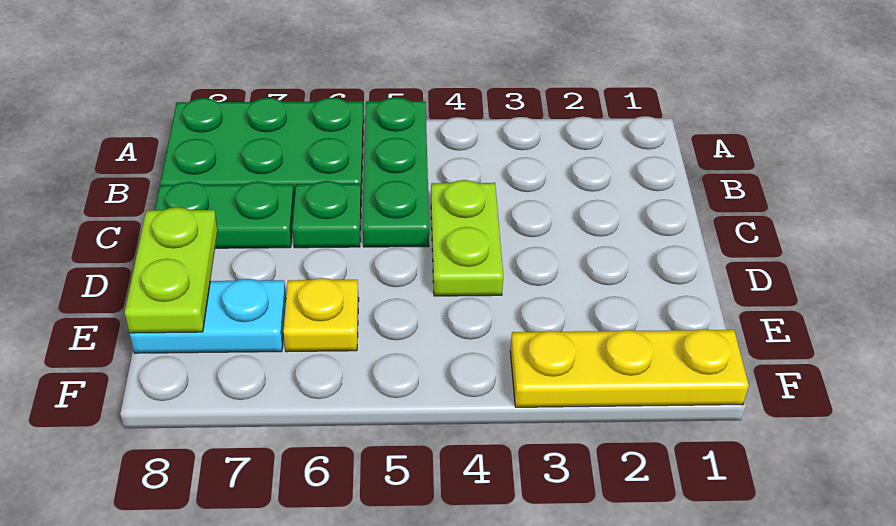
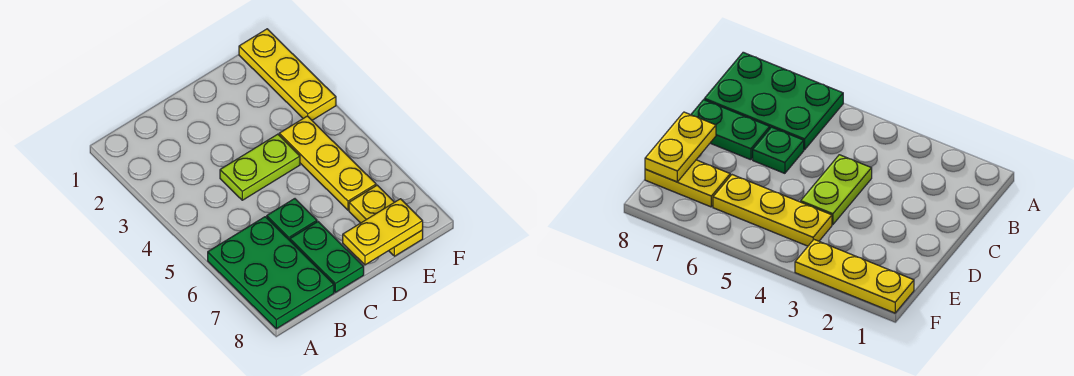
green 1x3 plate [363,97,429,247] -> none
lime 1x2 plate [125,207,218,333] -> yellow 1x2 plate [343,199,423,265]
yellow 1x1 plate [283,278,359,352] -> yellow 1x3 plate [279,116,376,210]
cyan 1x2 plate [130,279,286,353] -> yellow 1x2 plate [349,185,423,256]

